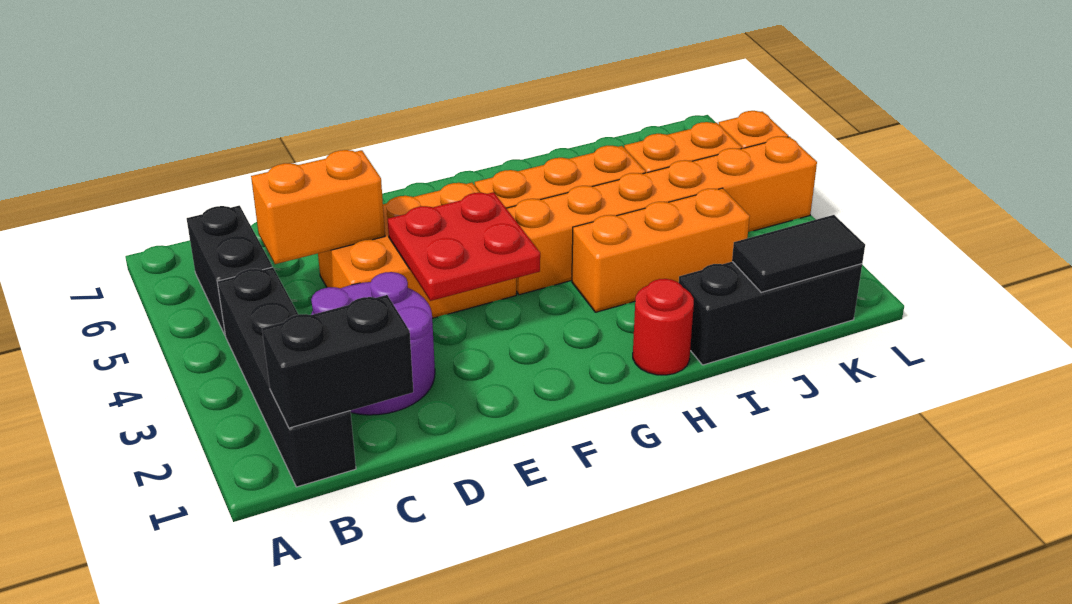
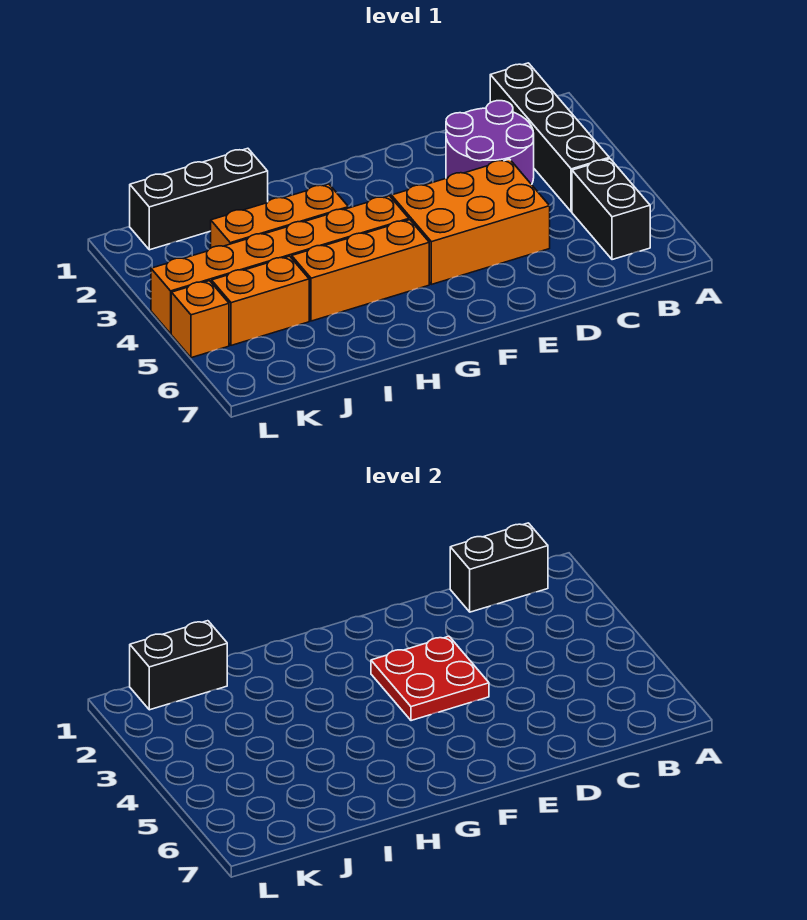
orange 1x2 brick [251,150,385,264] -> none
red 1x1 round brick [633,279,694,375] -> none
black 1x2 tile [732,215,865,292] -> black 1x2 brick [130,621,227,710]

